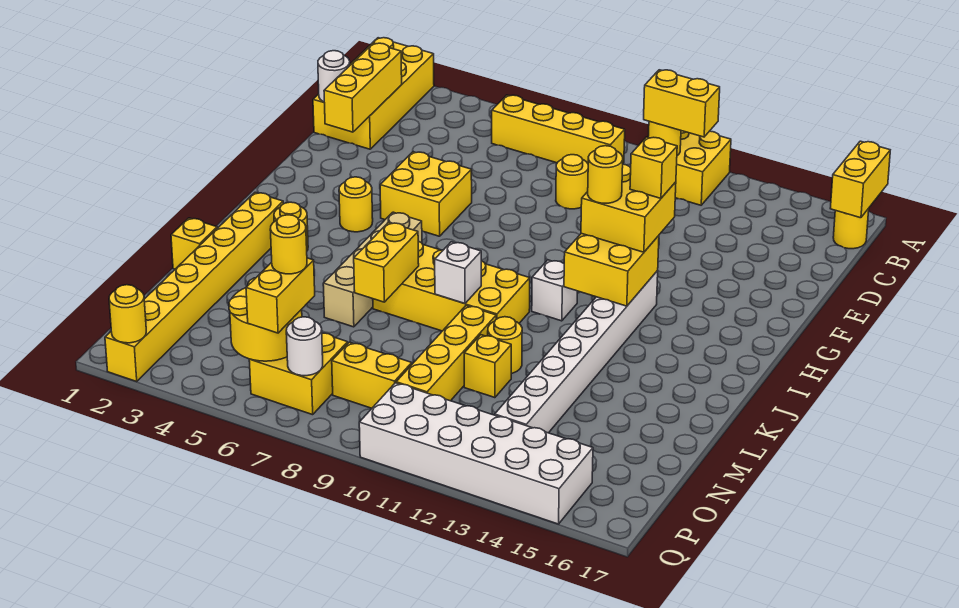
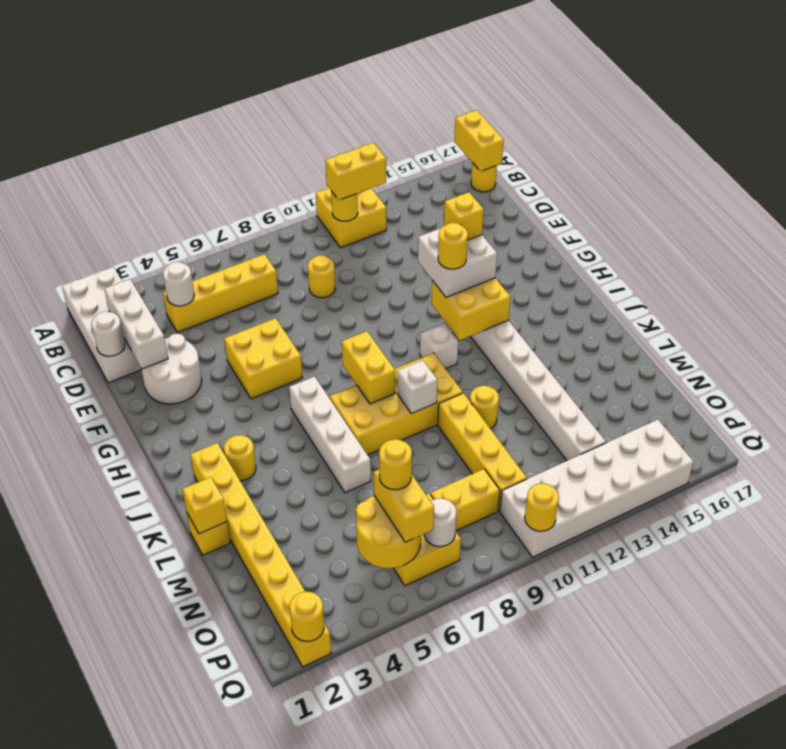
yellow 2x4 brick [313,38,434,149] -> white 2x4 brick [62,267,141,383]
yellow 1x4 brick [492,95,625,163] -> yellow 1x4 brick moved to [163,254,278,333]
yellow 1x3 brick [324,43,402,132] -> white 1x3 brick [104,279,168,369]
none -> white 1x1 round brick [163,262,194,306]
none -> white 2x2 round brick [141,334,202,404]
yellow 2x2 brick [581,164,676,252] -> white 2x2 brick [418,228,497,297]
yellow 1x1 round brick [339,177,373,232] -> yellow 1x1 round brick moved to [525,483,559,531]
tan 1x4 brick [323,212,422,327] -> white 1x4 brick [289,376,371,493]
yellow 1x2 brick [354,222,419,302] -> yellow 1x2 brick moved to [342,331,395,404]
yellow 1x1 brick [464,335,511,398] -> yellow 1x1 brick moved to [182,477,227,534]

